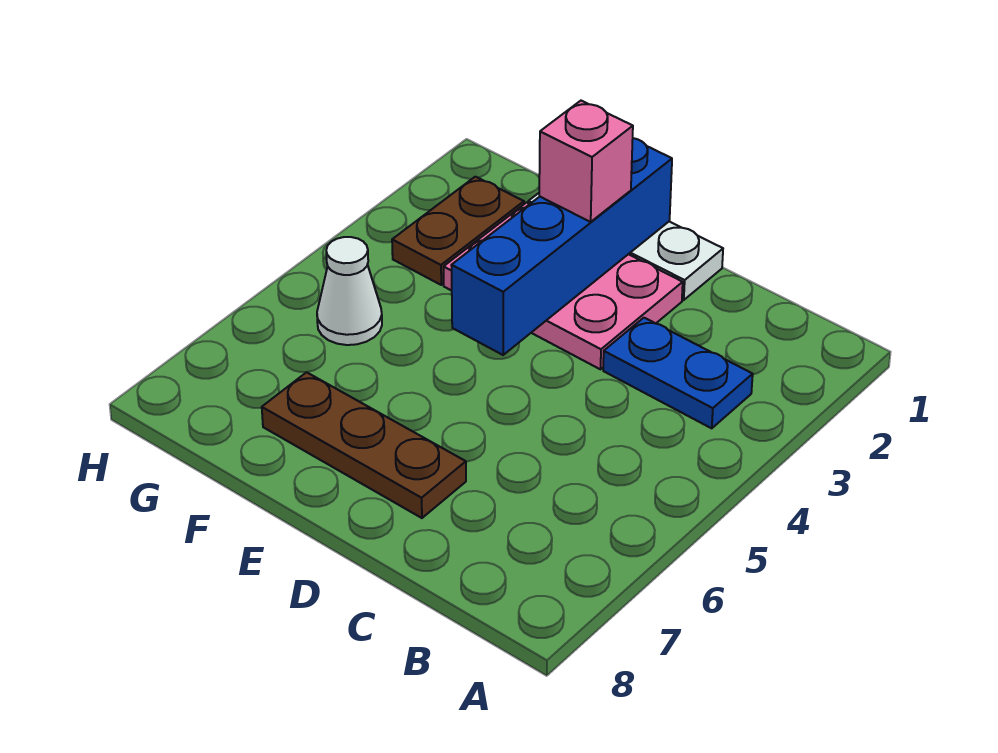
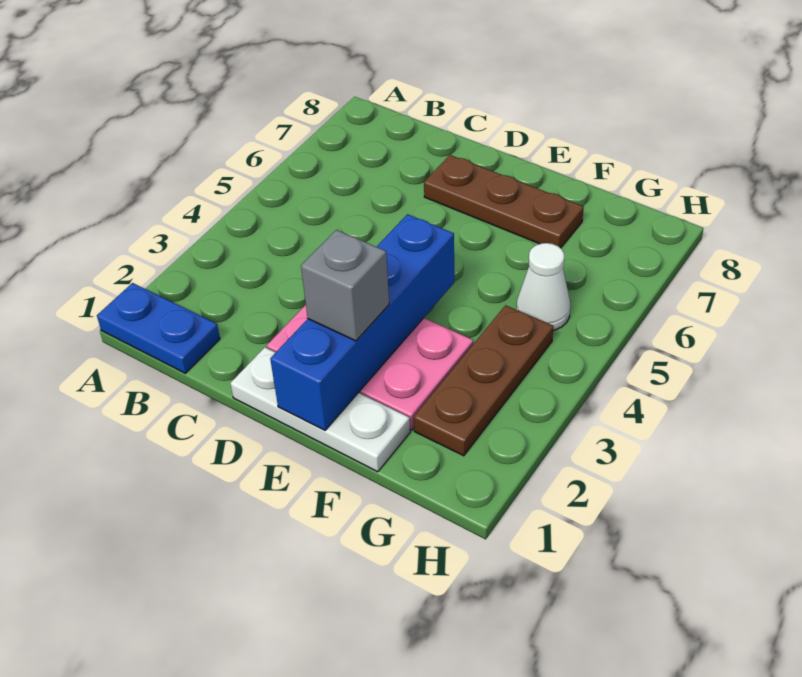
blue 1x2 plate [603,318,753,428] -> blue 1x2 plate moved to [97,283,220,373]
pink 1x1 brick [539,101,633,222] -> grey 1x1 brick [301,230,389,341]
brown 1x2 plate [392,177,524,285] -> brown 1x3 plate [414,305,553,456]

